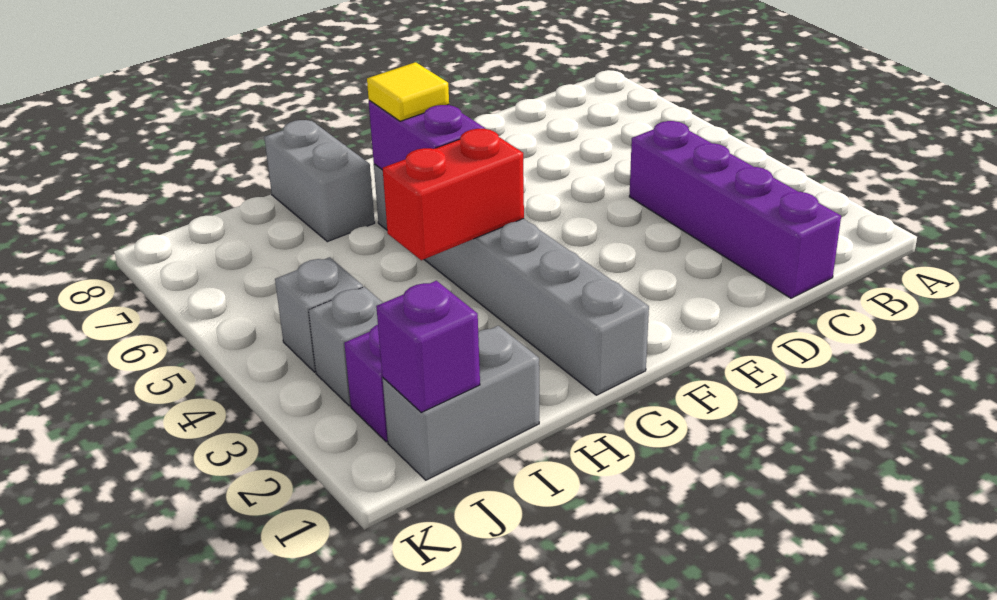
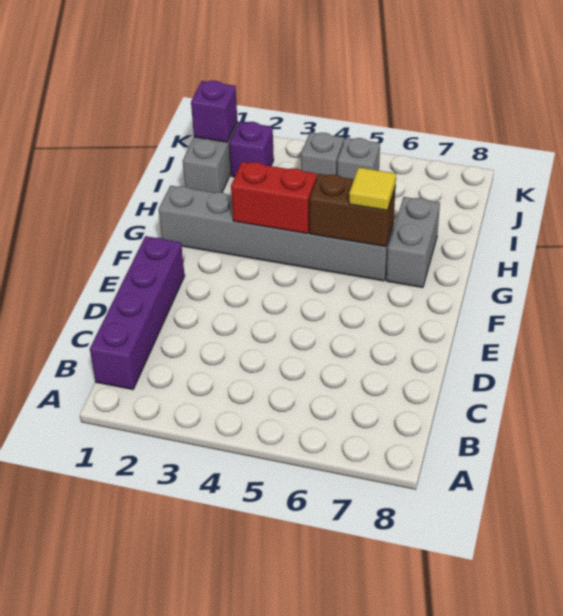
purple 1x4 brick [629,121,841,298] -> purple 1x4 brick turned to [90,236,185,390]
red 1x2 brick [383,129,524,260] -> red 1x2 brick turned to [231,162,317,234]
purple 1x2 brick [369,100,485,170] -> brown 1x2 brick [309,174,396,247]
grey 1x2 brick [264,120,375,242] -> grey 1x2 brick turned to [386,197,440,288]
grey 1x1 brick [309,287,383,406] -> grey 1x1 brick moved to [337,138,380,179]

